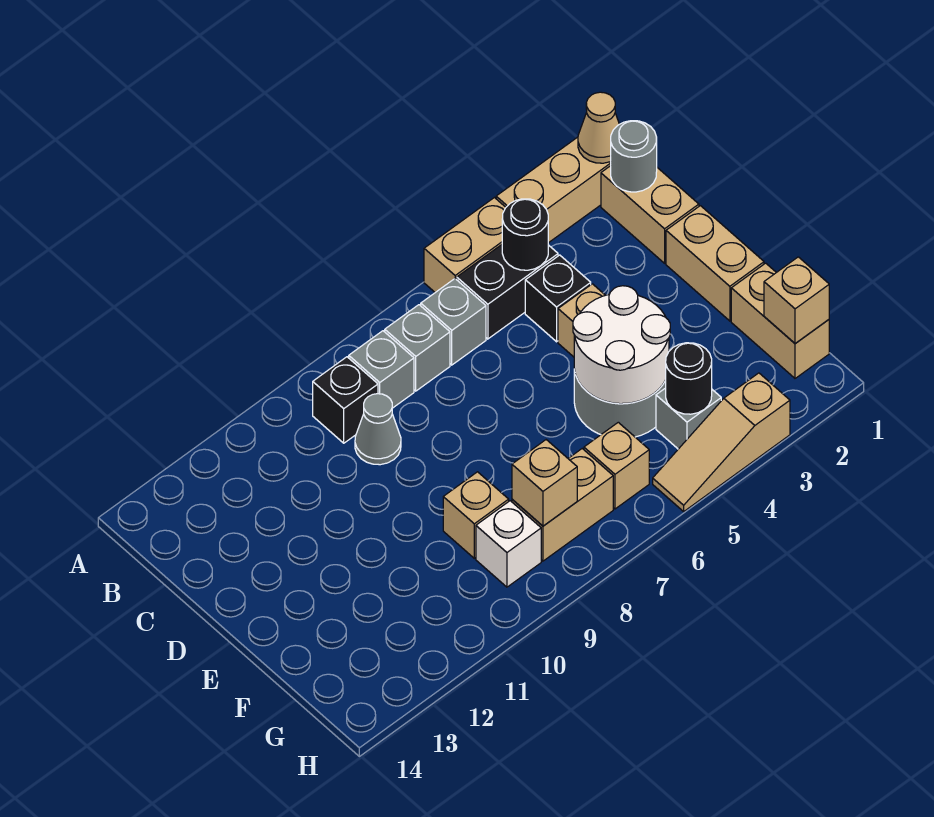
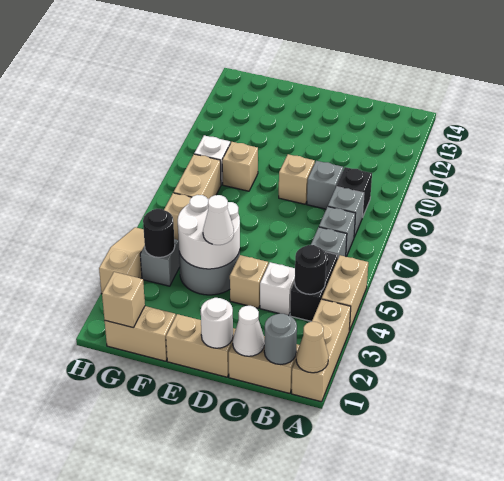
none -> white 1x1 cone [233,306,265,356]
black 1x1 brick [525,255,591,342] -> white 1x1 brick [260,262,295,315]
grey 1x1 cone [355,394,401,465] -> grey 1x1 brick [307,161,343,209]
none -> white 1x1 round brick [201,298,233,348]
none -> white 1x1 cone [203,195,234,245]
tan 1x1 brick [512,440,577,526] -> tan 1x1 brick moved to [279,154,315,204]

